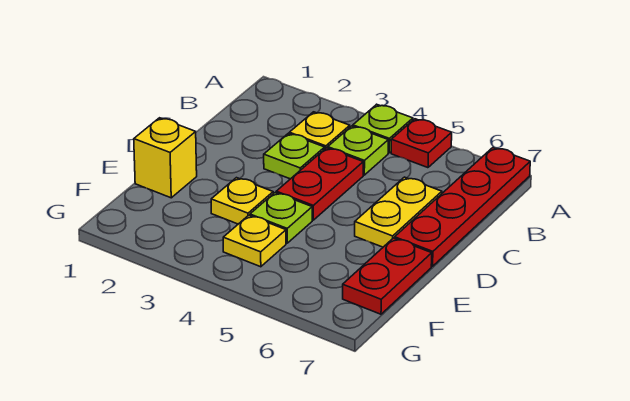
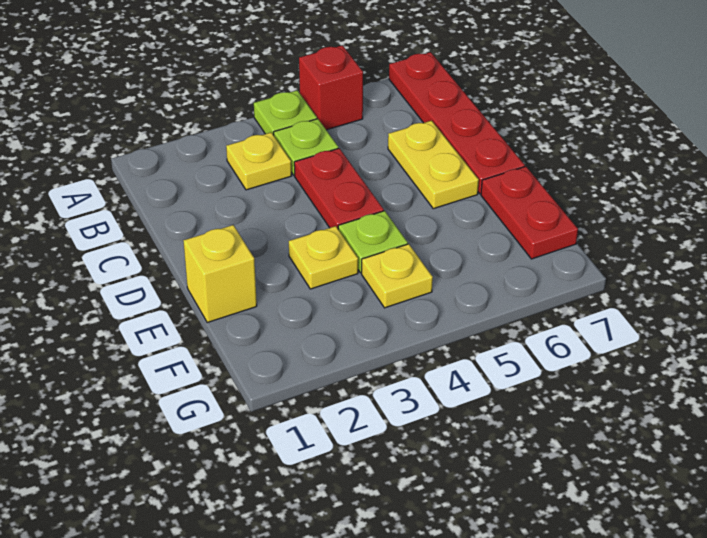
red 1x1 plate [391,119,452,168] -> red 1x1 brick [299,45,363,130]
lime 1x1 plate [264,133,325,179] -> none

